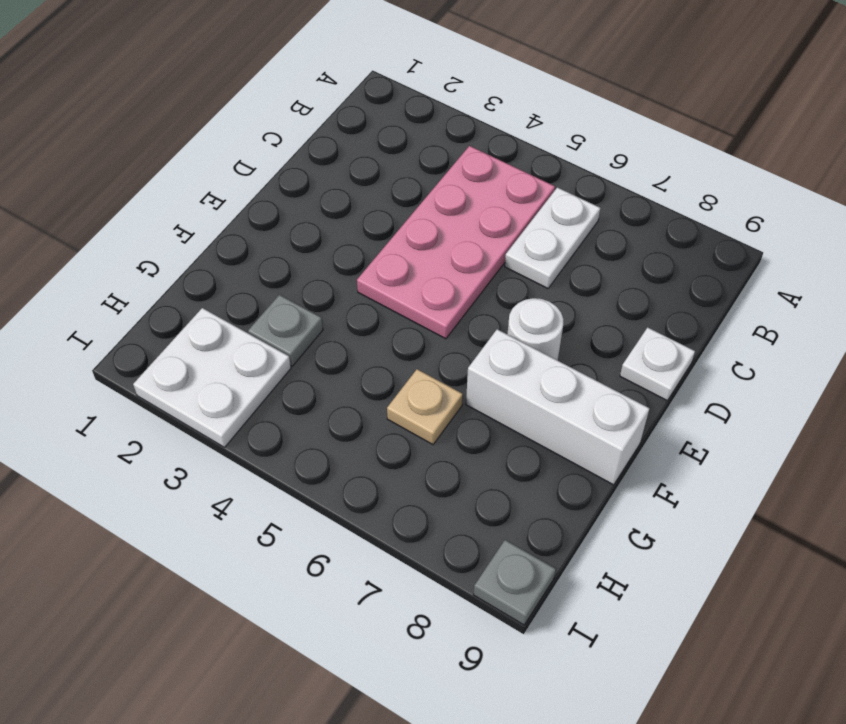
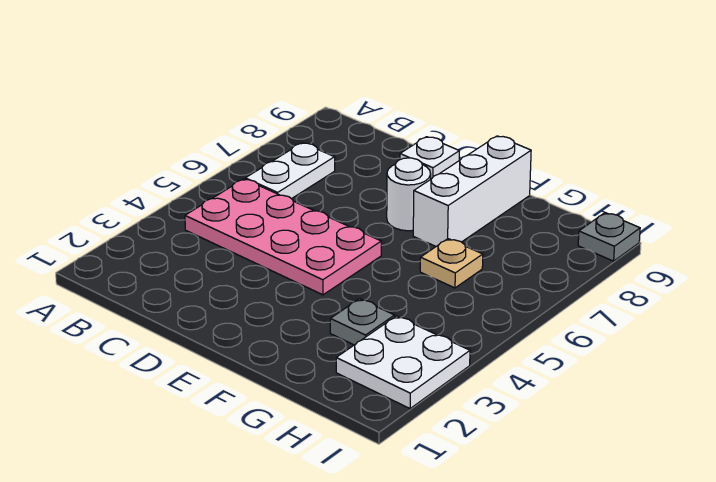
white 1x2 plate [505,187,600,288] -> white 1x2 plate turned to [245,143,335,199]

